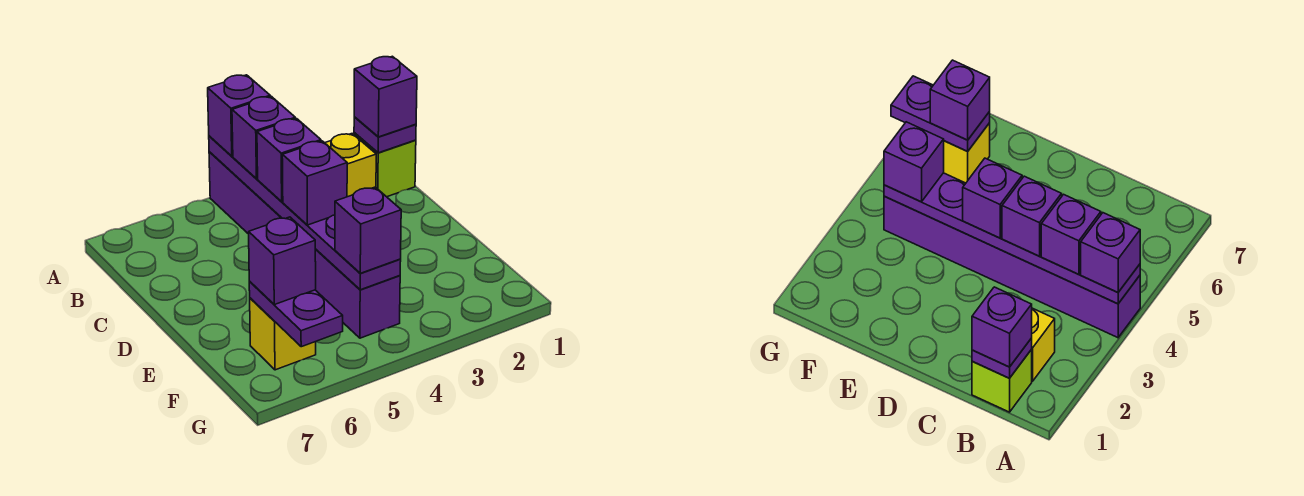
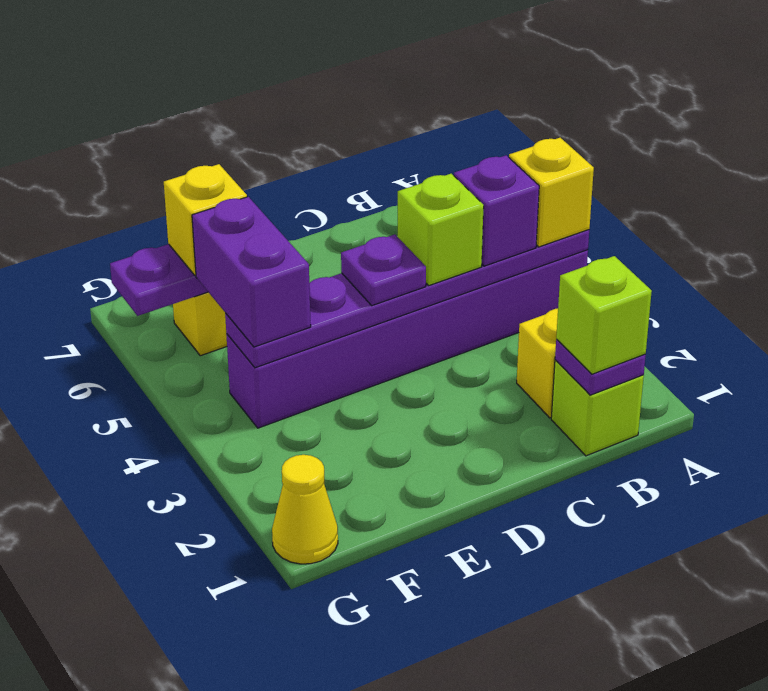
purple 1x1 brick [208,75,270,156] -> yellow 1x1 brick [509,138,594,247]
purple 1x1 brick [354,56,417,137] -> lime 1x1 brick [556,256,652,374]
purple 1x1 brick [257,119,321,202] -> lime 1x1 brick [398,174,484,285]
purple 1x1 brick [282,141,347,225] -> purple 1x1 plate [341,234,426,306]
purple 1x1 brick [335,187,401,273] -> purple 1x2 brick [192,197,311,347]
purple 1x1 brick [249,217,316,305] -> yellow 1x1 brick [164,164,247,275]
none -> yellow 1x1 cone [272,455,338,564]

